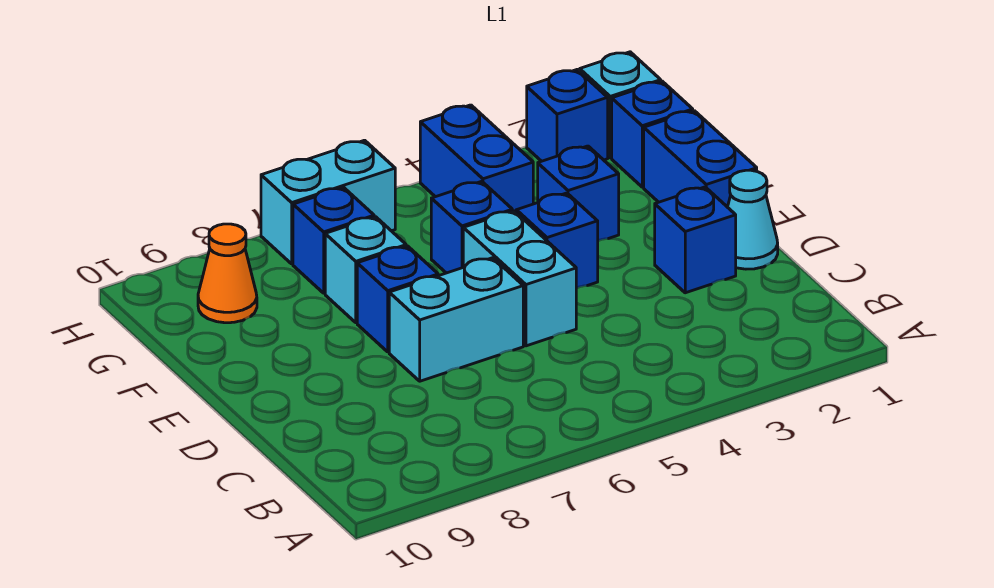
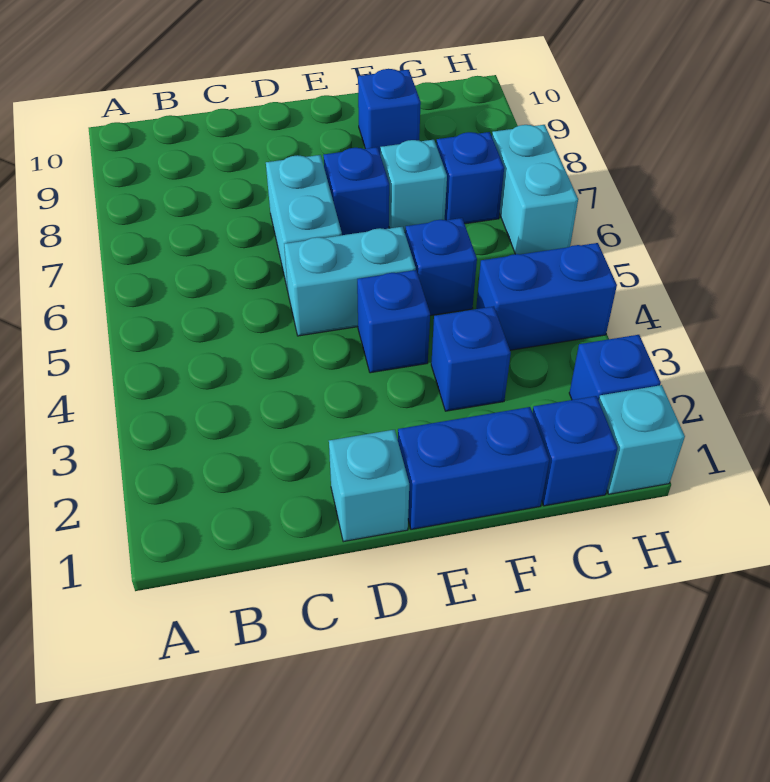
cyan 1x1 cone [728,170,778,269] -> cyan 1x1 brick [329,430,409,542]
blue 1x1 brick [655,187,736,293] -> blue 1x1 brick moved to [358,69,421,153]
orange 1x1 cone [198,224,257,323] -> none

